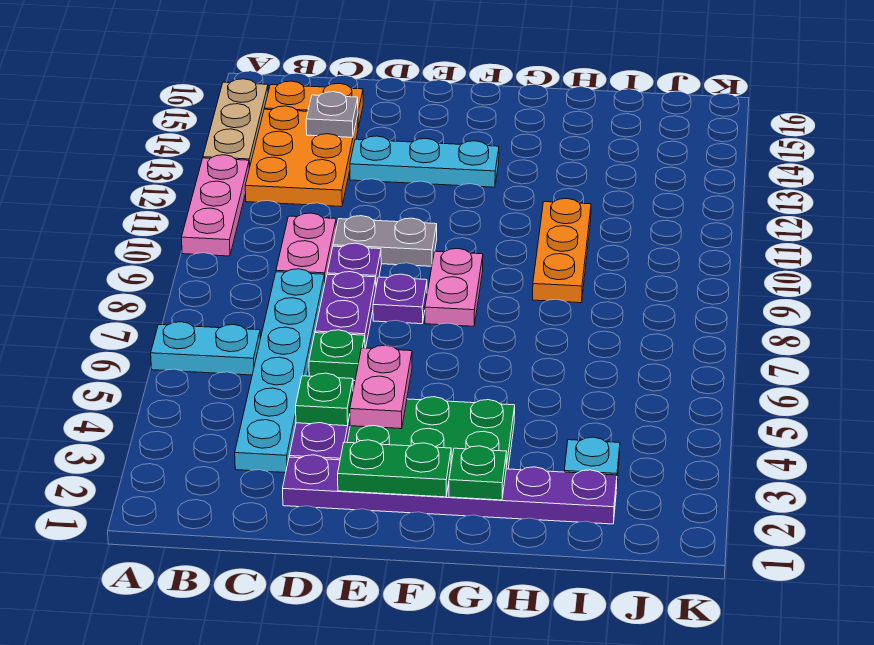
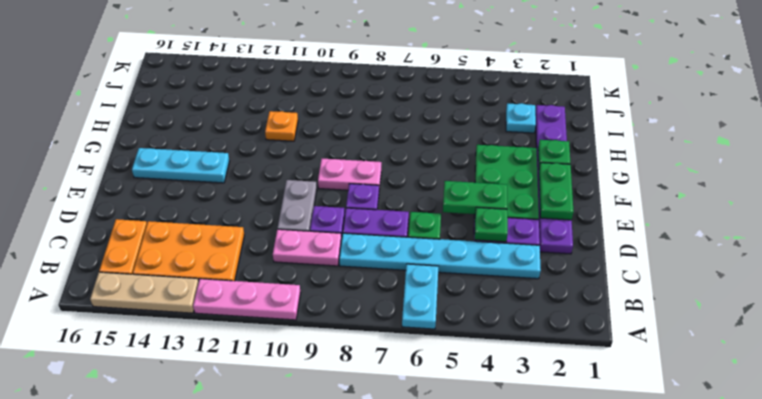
grey 1x1 plate [306,92,358,137] -> none
cyan 1x3 plate [350,136,499,187] -> cyan 1x3 plate turned to [132,148,229,183]
pink 1x2 plate [350,345,412,429] -> green 1x2 plate [443,181,507,214]
orange 1x3 plate [533,199,591,303] -> orange 1x1 plate [265,111,298,141]

